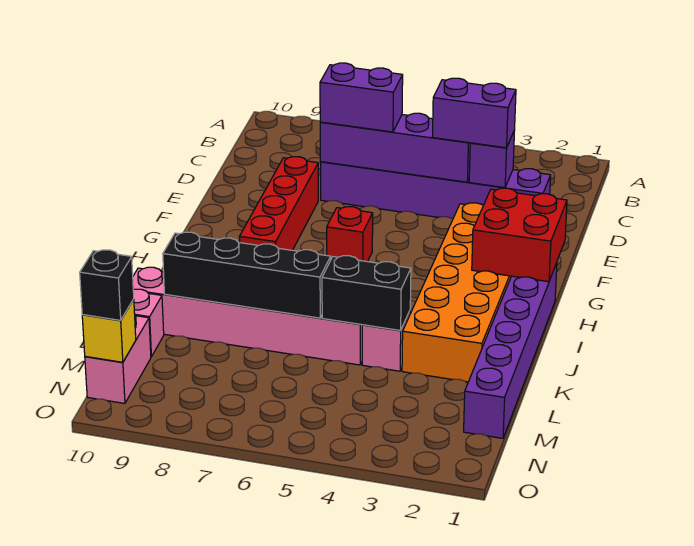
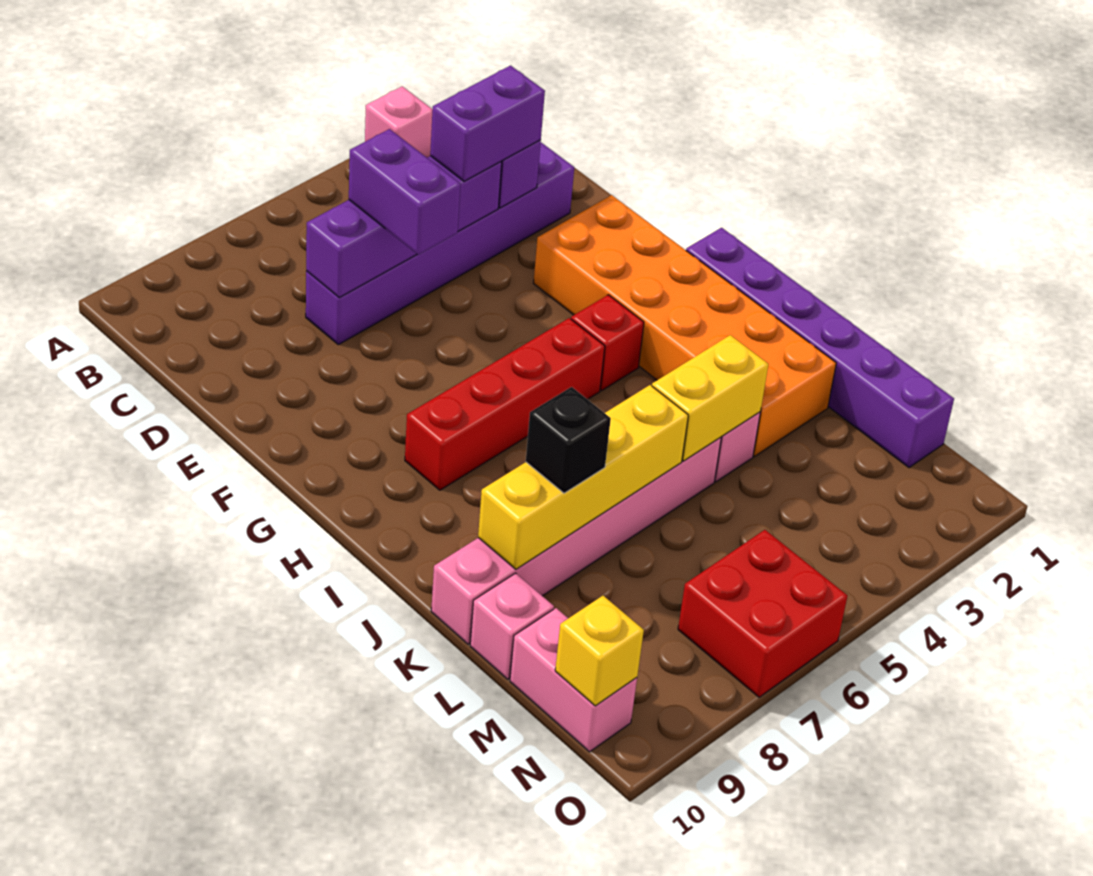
none -> pink 1x1 brick [365,86,433,158]
purple 1x2 brick [320,63,403,132] -> purple 1x2 brick turned to [349,129,461,255]
red 1x4 brick [239,157,318,250] -> red 1x4 brick turned to [405,318,605,490]
red 2x2 brick [472,188,567,282] -> red 2x2 brick moved to [678,530,847,697]
red 1x1 brick [327,207,373,262] -> red 1x1 brick moved to [571,295,644,390]
black 1x2 brick [322,256,411,330] -> yellow 1x2 brick [652,335,769,461]
black 1x4 brick [163,232,331,318] -> yellow 1x4 brick [478,385,688,569]
black 1x1 brick [80,250,134,320] -> black 1x1 brick moved to [526,387,611,493]

